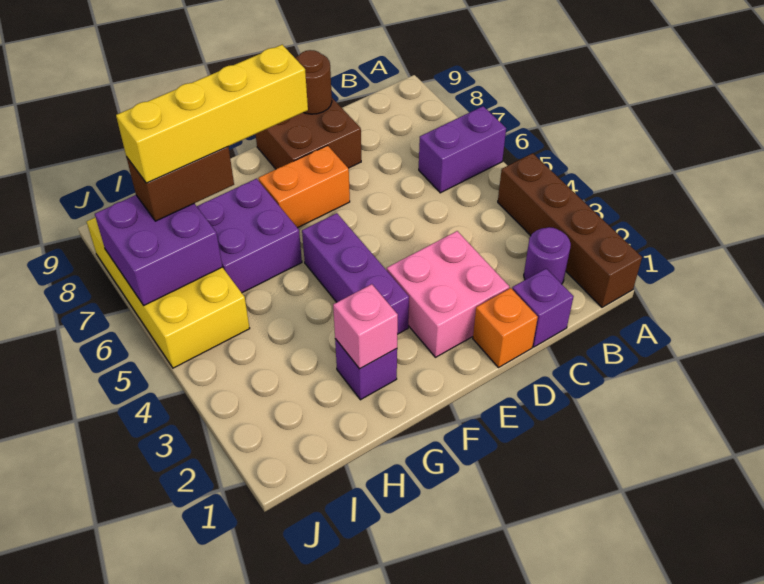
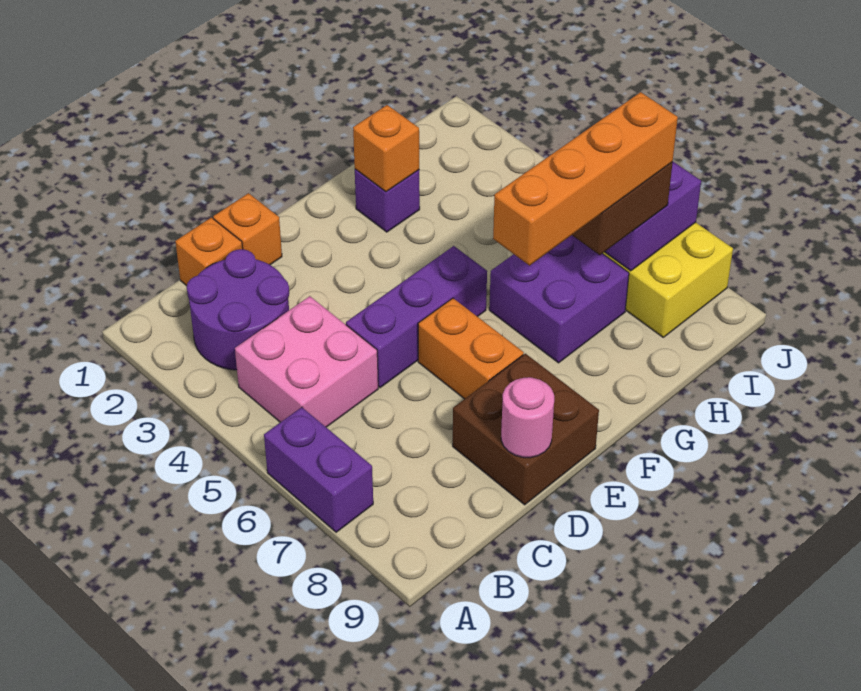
brown 1x4 brick [498,153,642,307] -> none
purple 1x2 brick [419,106,506,193] -> purple 1x2 brick turned to [264,407,373,532]
purple 1x1 round brick [524,227,571,284] -> purple 2x2 round brick [187,249,289,370]
purple 1x1 brick [512,269,574,347] -> orange 1x1 brick [175,217,243,286]
pink 2x2 brick [387,231,509,357] -> pink 2x2 brick moved to [235,296,378,427]
brown 1x1 round brick [295,50,332,114] -> pink 1x1 round brick [501,377,554,458]
orange 1x2 brick [258,146,350,228] -> orange 1x2 brick turned to [418,298,524,399]
purple 1x3 brick [302,213,409,334] -> purple 1x3 brick turned to [346,246,487,388]
yellow 1x4 brick [116,45,308,183] -> orange 1x4 brick [493,92,678,266]
pink 1x1 brick [333,284,398,369] -> orange 1x1 brick [353,105,419,192]

